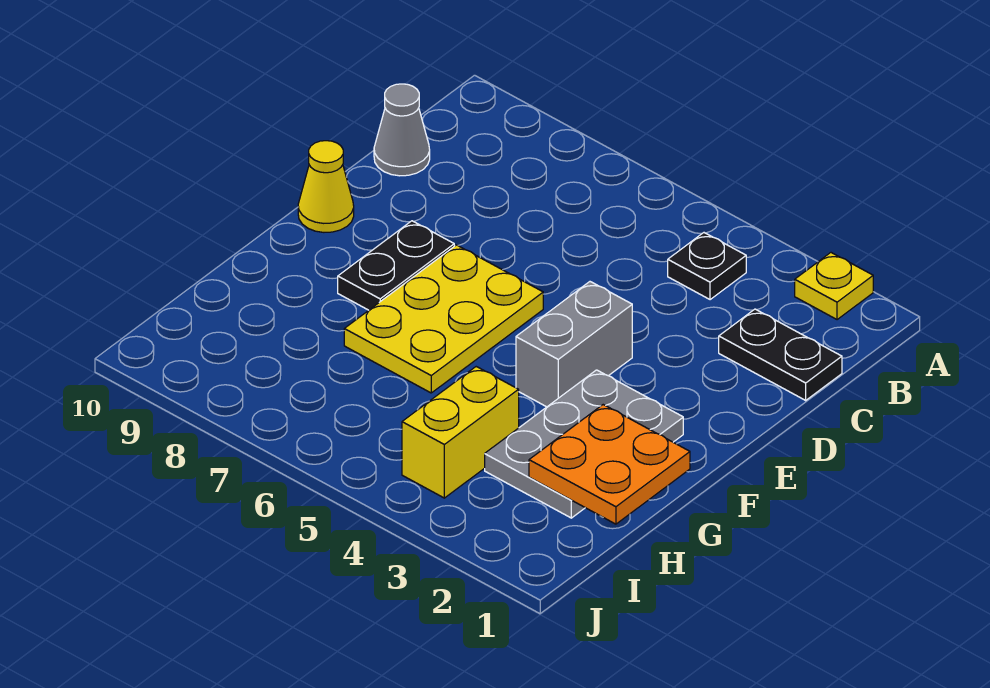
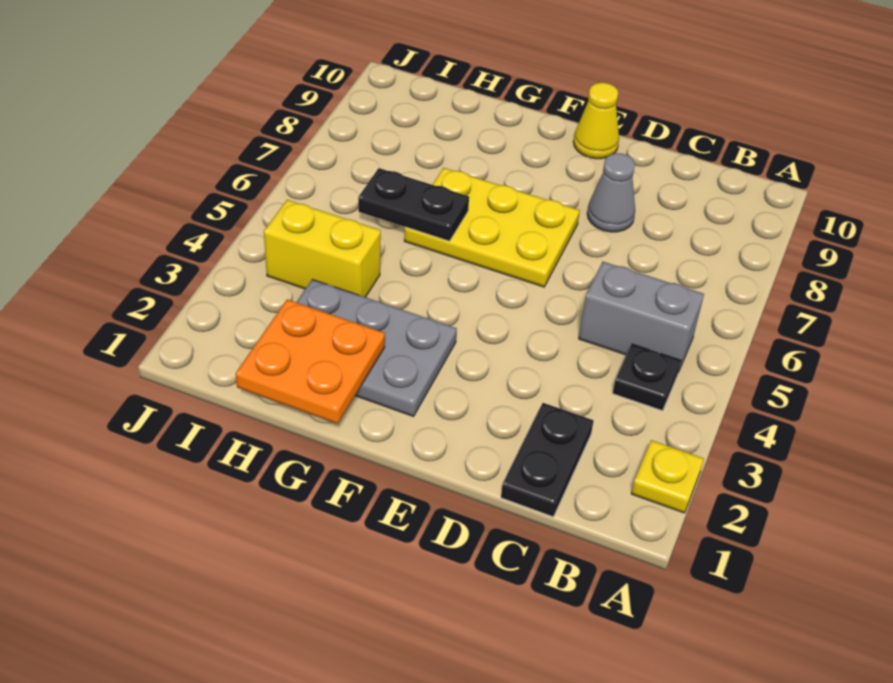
grey 1x1 cone [374,84,430,176] -> grey 1x1 cone moved to [587,153,635,232]
grey 1x2 brick [516,282,632,407] -> grey 1x2 brick moved to [579,262,704,370]
black 1x2 plate [338,221,454,310] -> black 1x2 plate moved to [358,168,469,241]

